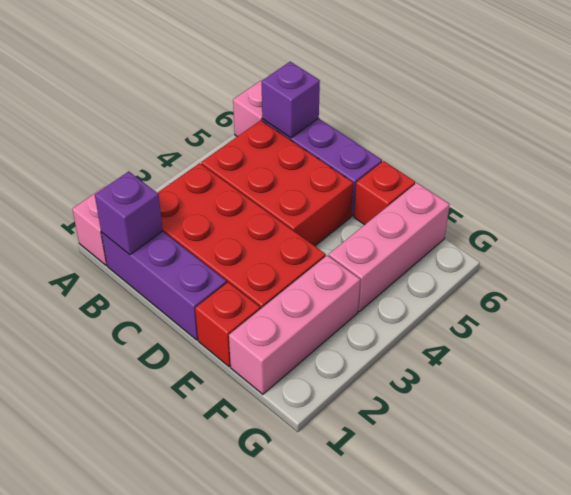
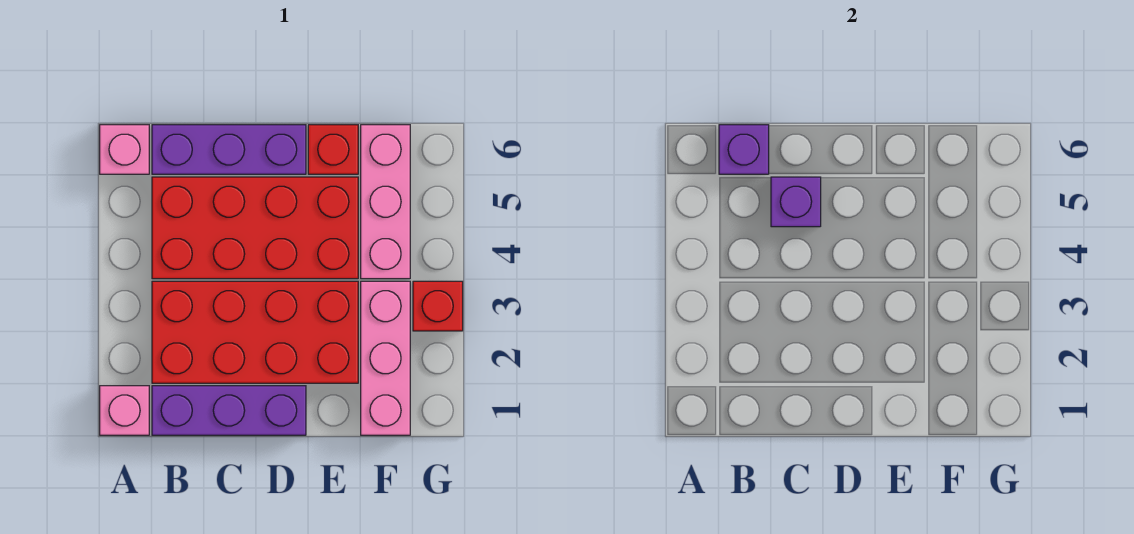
purple 1x1 brick [95,171,163,255] -> purple 1x1 brick moved to [771,177,821,227]
red 2x3 brick [201,120,353,246] -> red 2x4 brick [152,177,358,279]
red 1x1 brick [195,282,260,367] -> red 1x1 brick moved to [413,281,463,331]

